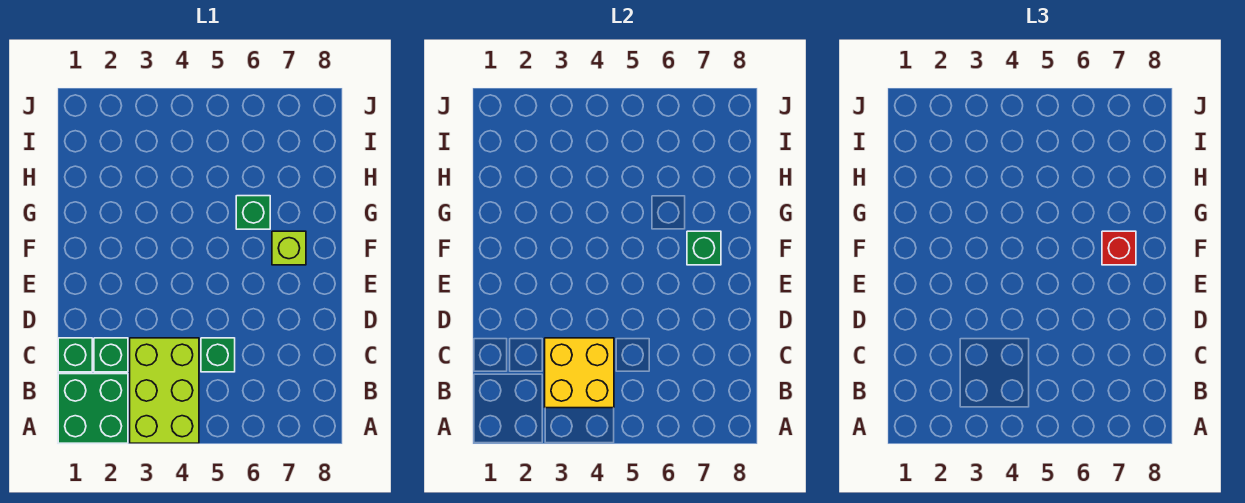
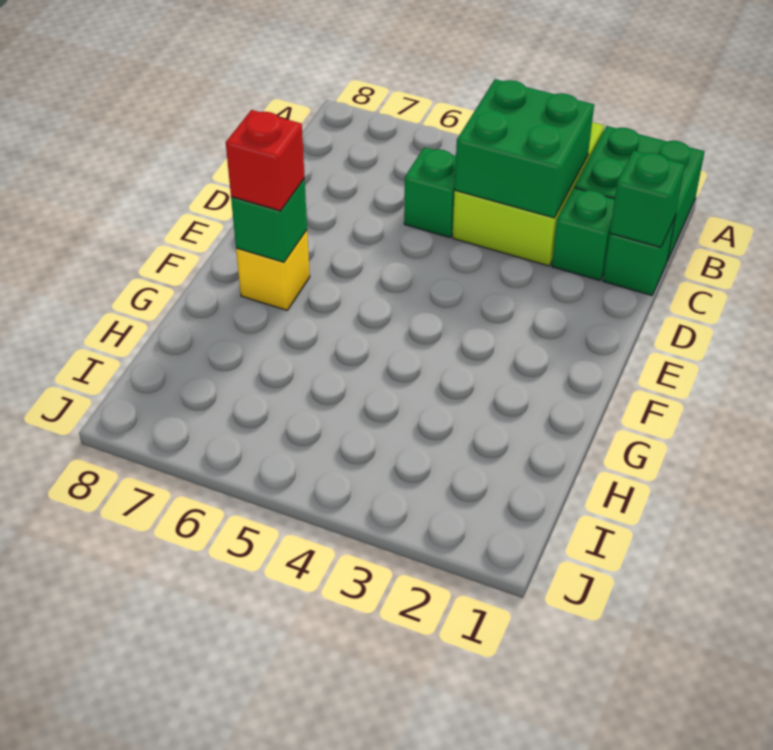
yellow 2x2 brick [545,338,614,408] -> green 2x2 brick [455,79,594,218]
lime 1x1 brick [272,231,306,265] -> yellow 1x1 brick [236,230,310,310]
green 1x1 brick [236,196,270,229] -> green 1x1 brick moved to [610,151,685,247]

